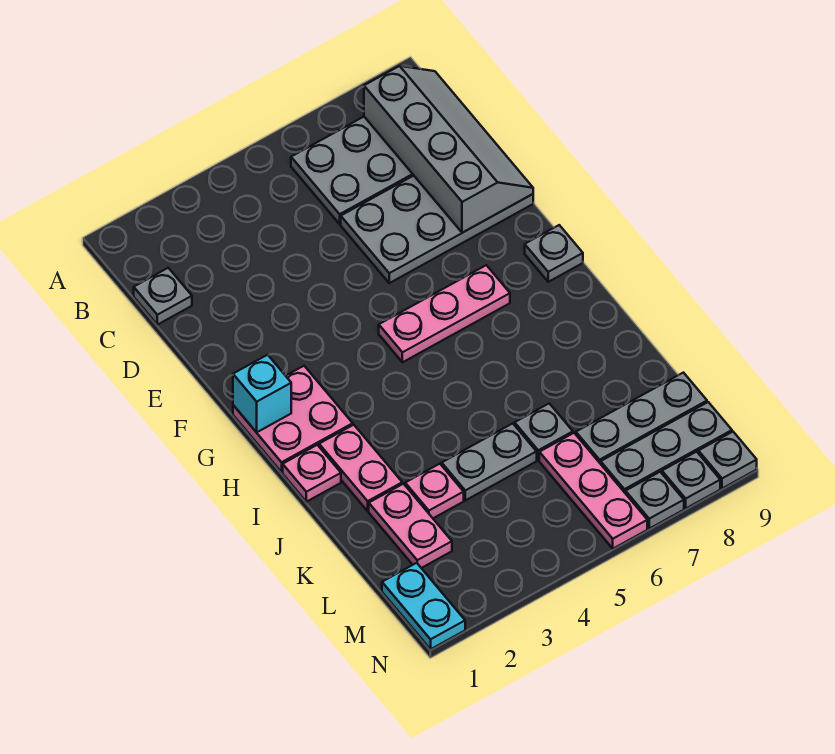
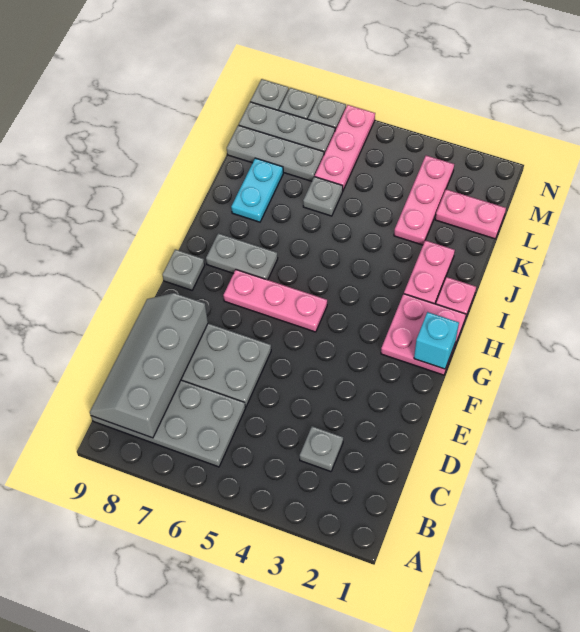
grey 1x1 plate [134,268,192,325] -> grey 1x1 plate moved to [300,426,343,472]
pink 1x2 plate [369,484,452,568] -> pink 1x2 plate turned to [435,189,506,239]
pink 1x1 plate [405,464,464,518] -> pink 1x3 plate [394,156,454,245]
grey 1x2 plate [442,423,537,500] -> grey 1x2 plate moved to [206,233,278,280]
cyan 1x2 plate [382,563,465,649] -> cyan 1x2 plate moved to [231,158,283,222]

